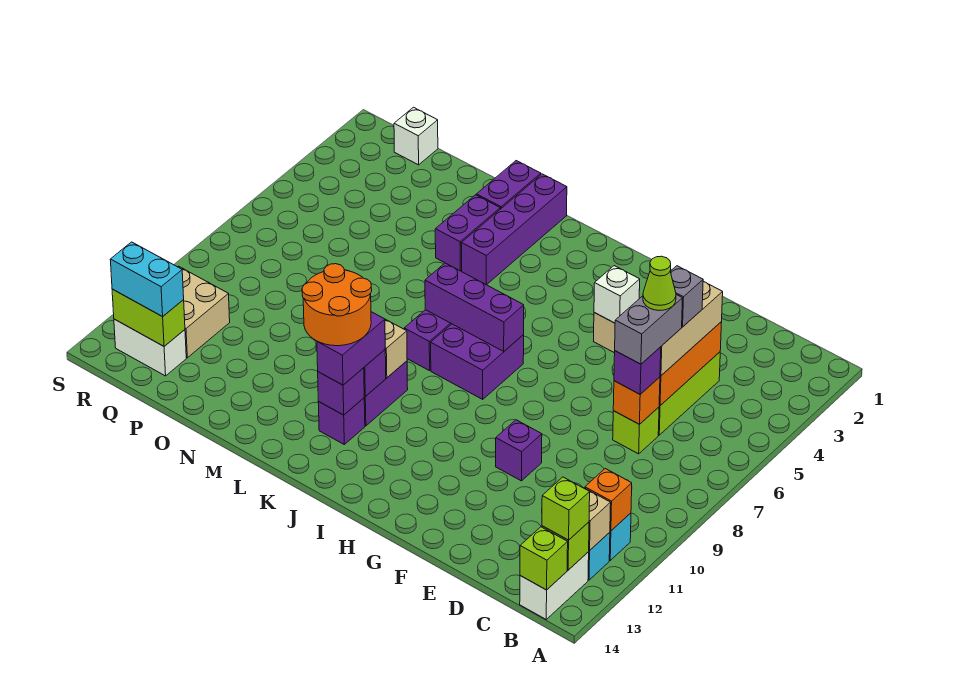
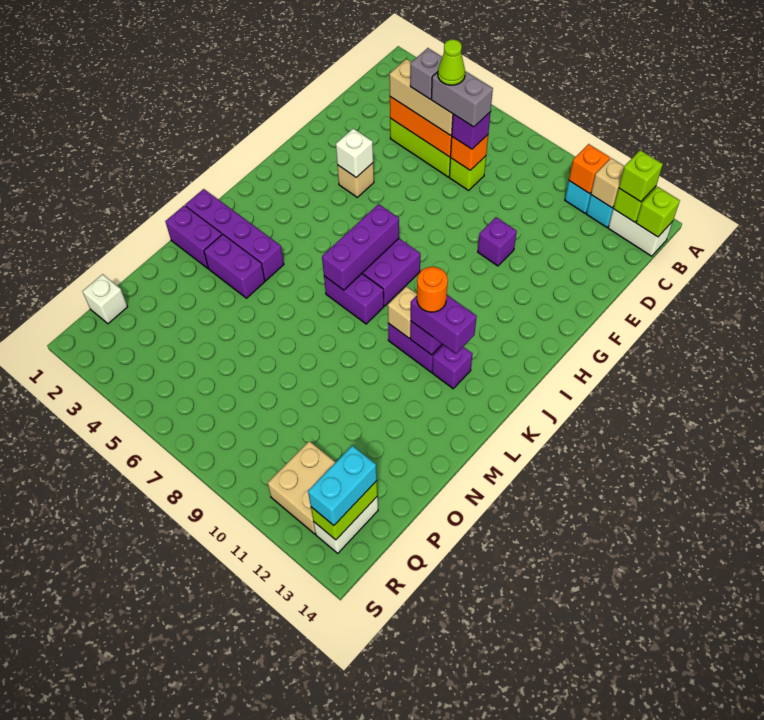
orange 2x2 round brick [302,264,372,346] -> orange 1x1 round brick [417,267,448,312]
purple 1x1 brick [318,368,364,415] -> none

